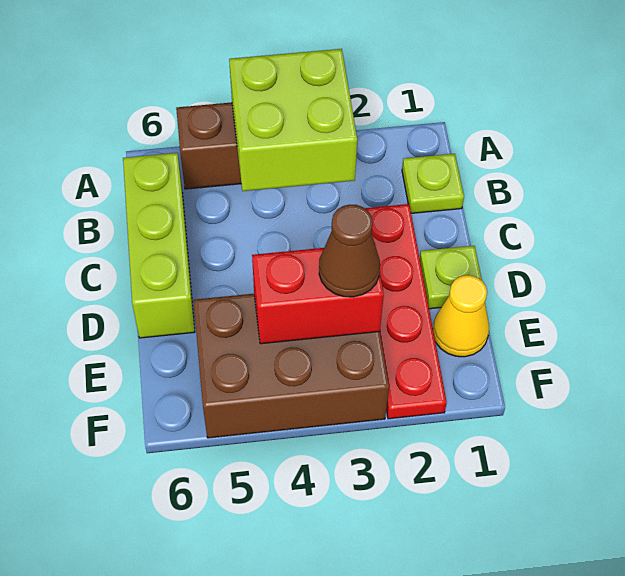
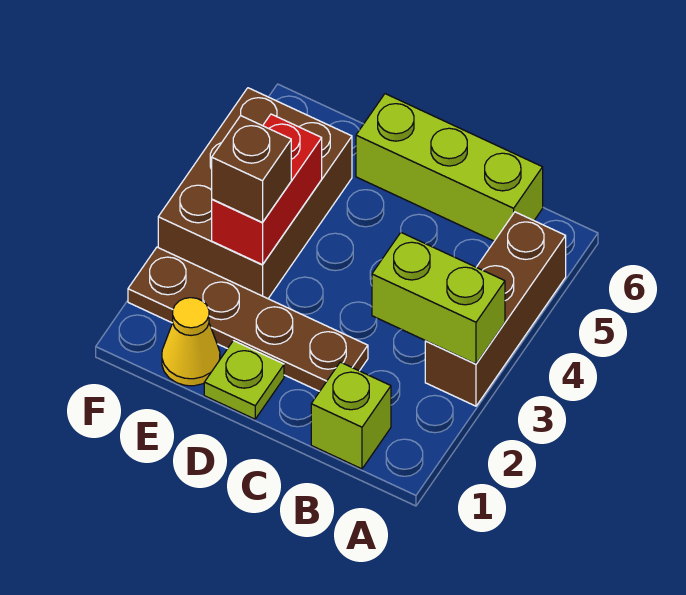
lime 2x2 brick [229,49,357,191] -> lime 1x2 brick [372,233,505,364]
lime 1x1 plate [402,154,464,213] -> lime 1x1 brick [311,362,391,469]
red 1x4 plate [365,204,447,419] -> brown 1x4 plate [128,247,368,391]
brown 1x1 cone [319,205,380,297] -> brown 1x1 brick [212,116,291,222]

